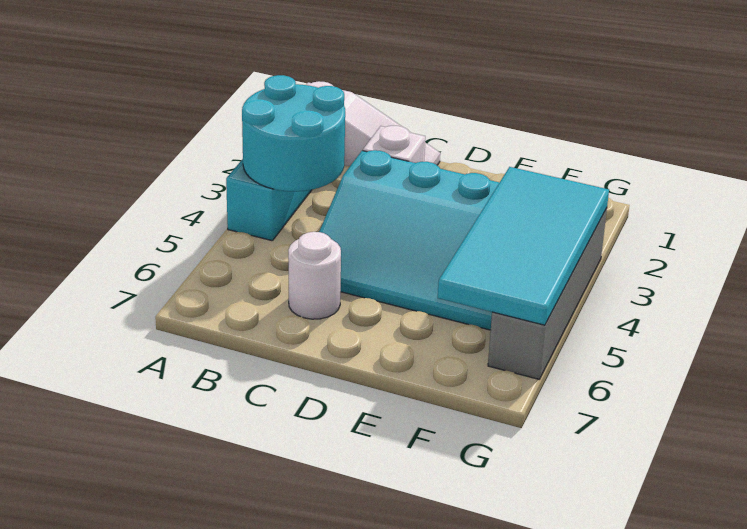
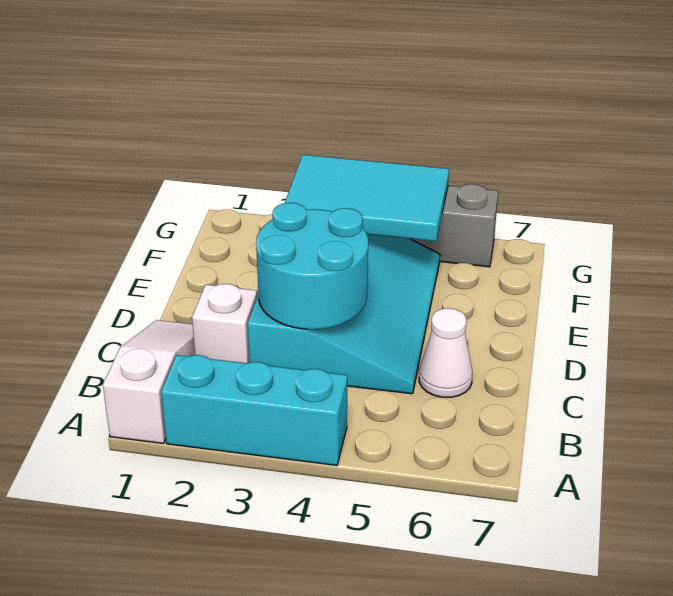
cyan 2x2 round brick [242,75,345,191] -> cyan 2x2 round brick moved to [256,203,368,329]
white 1x1 round brick [288,232,341,319] -> white 1x1 cone [419,308,472,397]
cyan 2x4 tile [438,167,609,325] -> cyan 2x3 tile [285,155,449,241]

